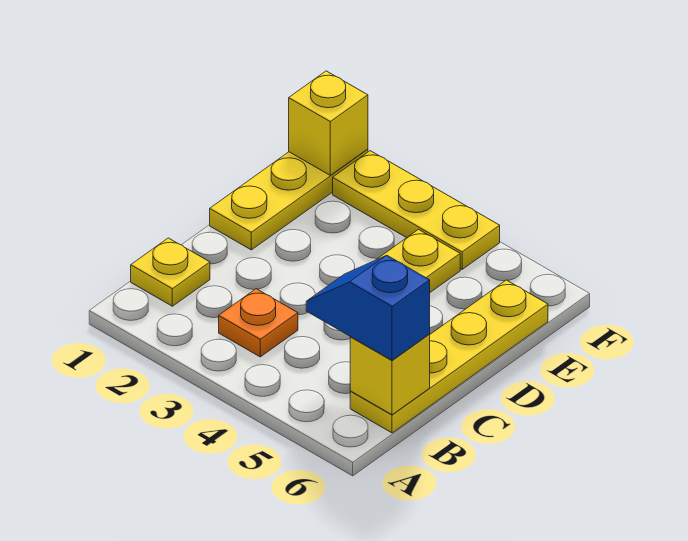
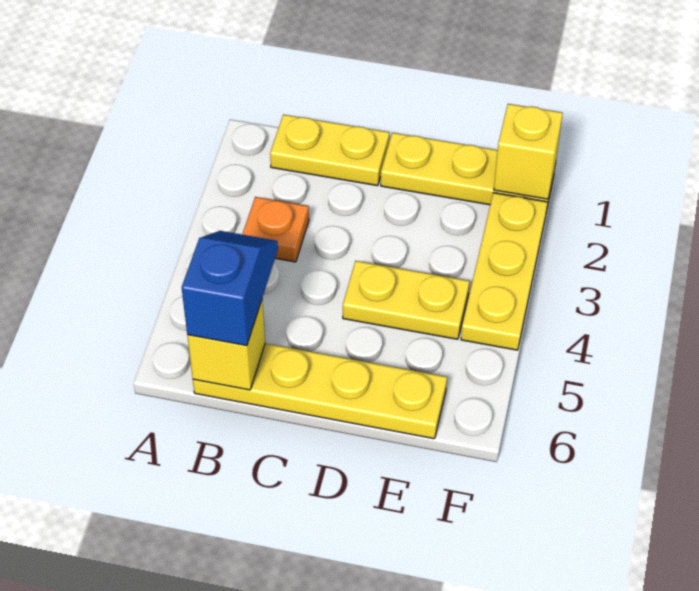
yellow 1x1 plate [131,238,210,306] -> yellow 1x2 plate [270,114,389,186]

